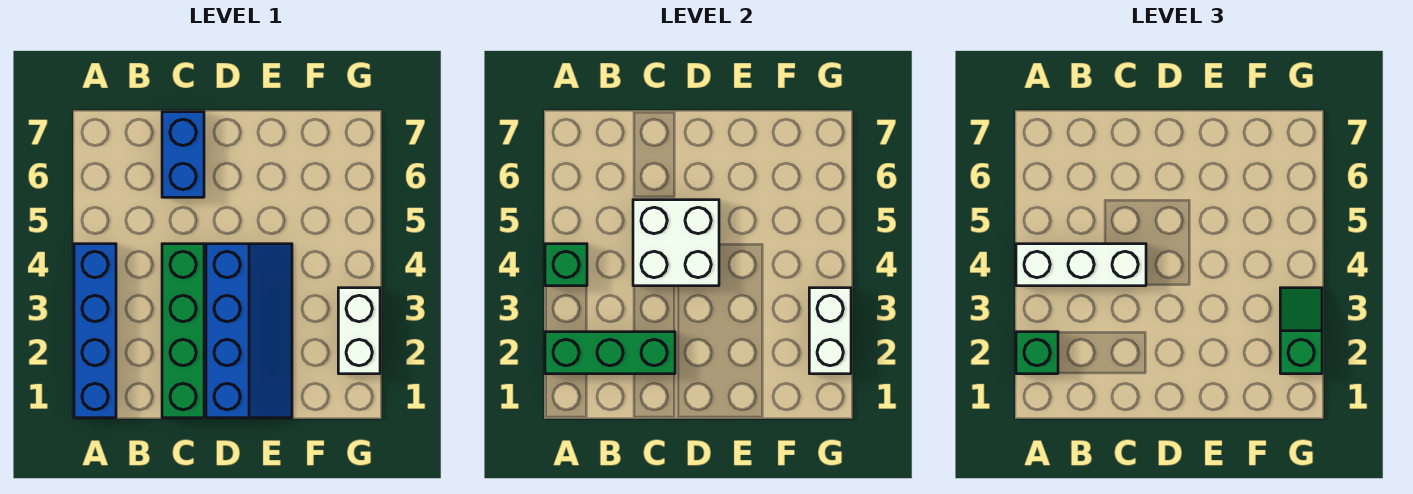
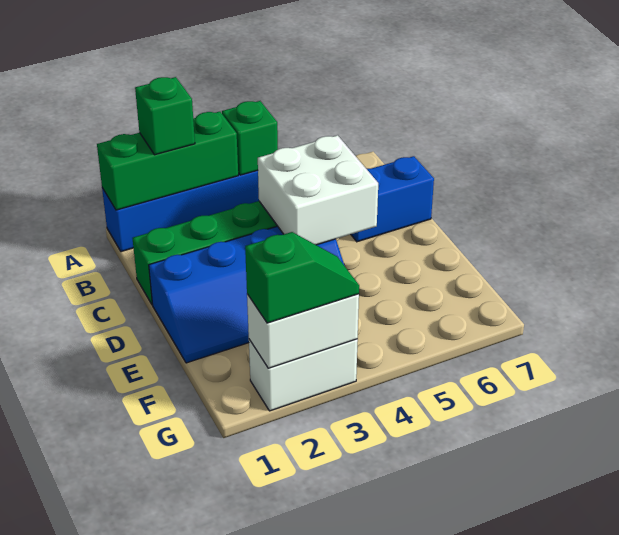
green 1x3 brick [545,332,675,374] -> green 1x3 brick turned to [97,112,238,210]
white 1x3 brick [1016,244,1146,286] -> none

